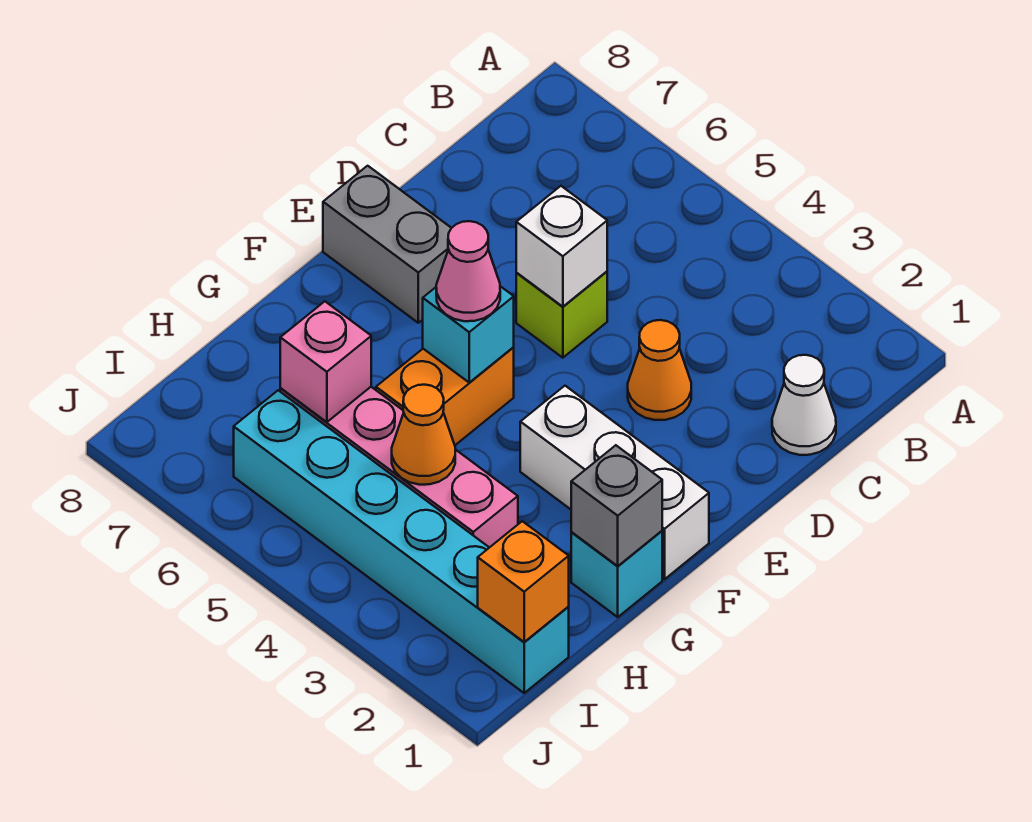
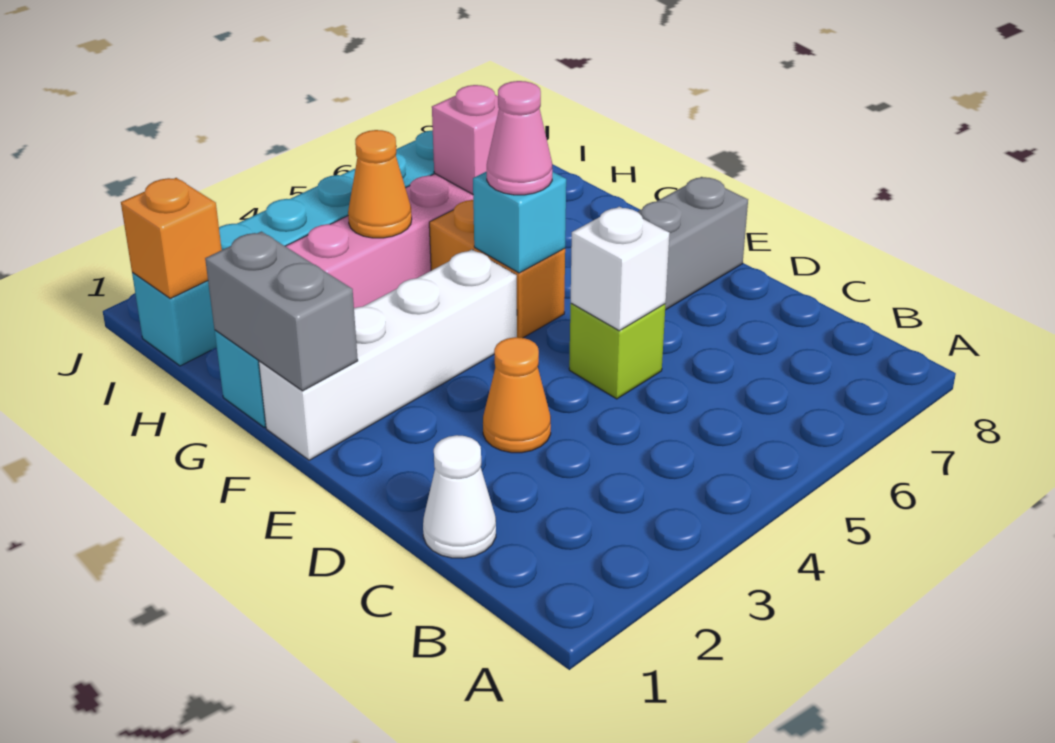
white 1x3 brick [520,386,709,579] -> white 1x4 brick [259,250,517,460]
grey 1x1 brick [571,445,662,566] -> grey 1x2 brick [205,232,358,391]

